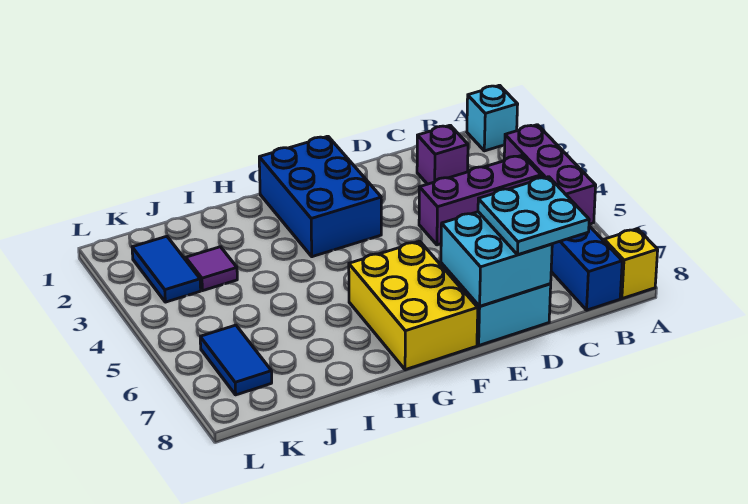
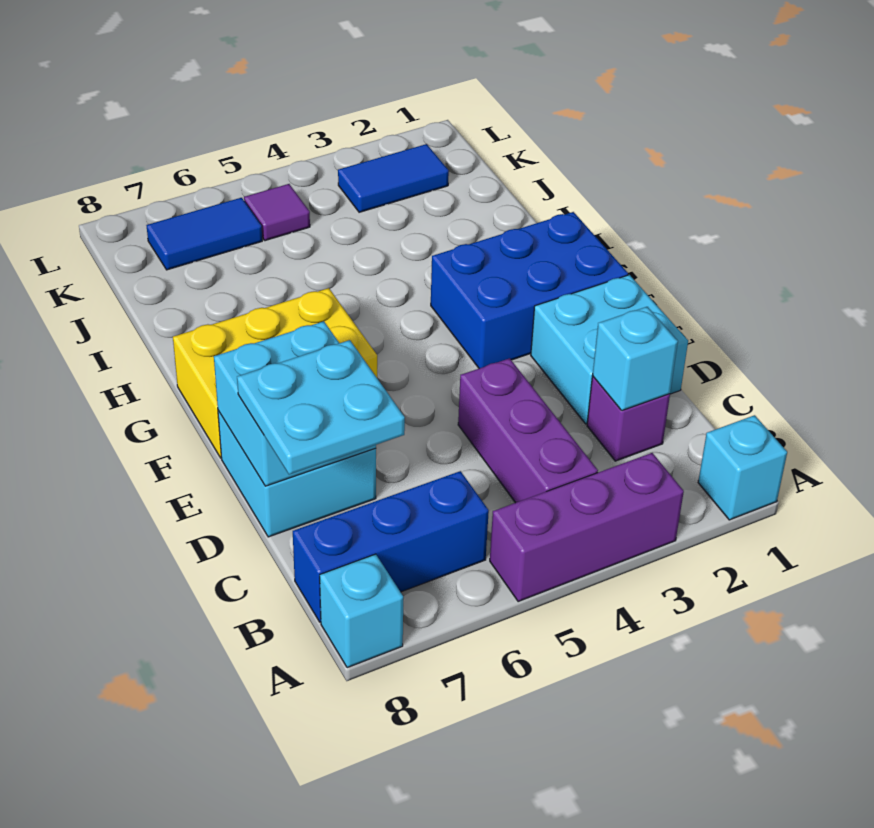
yellow 1x1 brick [604,229,658,299] -> cyan 1x1 brick [320,554,403,668]
none -> cyan 1x1 brick [593,307,678,411]
none -> cyan 2x2 brick [531,275,688,424]
purple 1x1 tile [186,247,237,291] -> purple 1x1 tile moved to [244,184,310,241]

